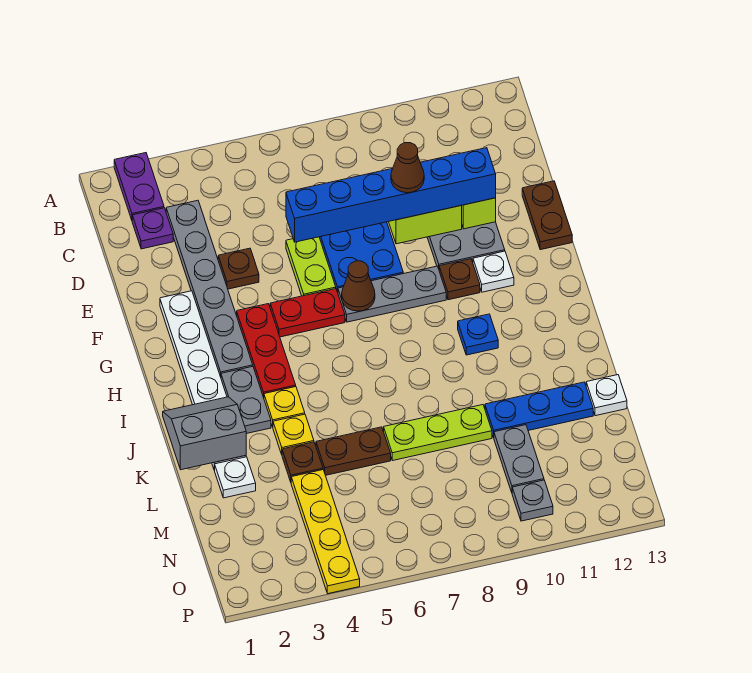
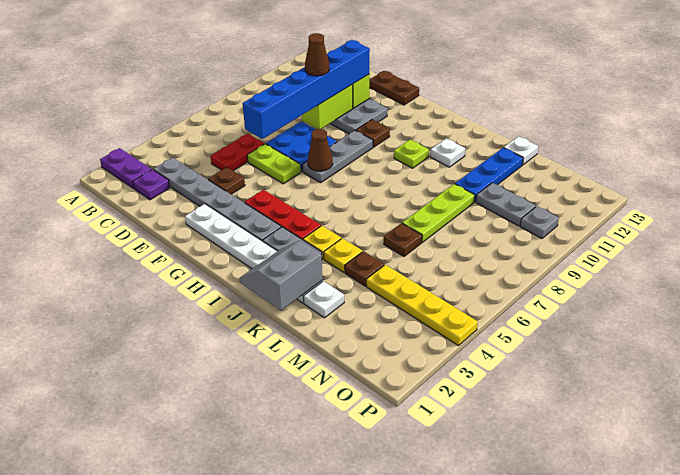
red 1x2 plate [270,289,345,337] -> red 1x2 plate moved to [211,134,264,171]
white 1x1 plate [473,251,514,292] -> white 1x1 plate moved to [430,138,465,167]
blue 1x1 plate [458,314,498,355] -> lime 1x1 plate [394,140,429,168]
brown 1x2 plate [316,427,391,475] -> brown 1x1 plate [384,223,422,256]

